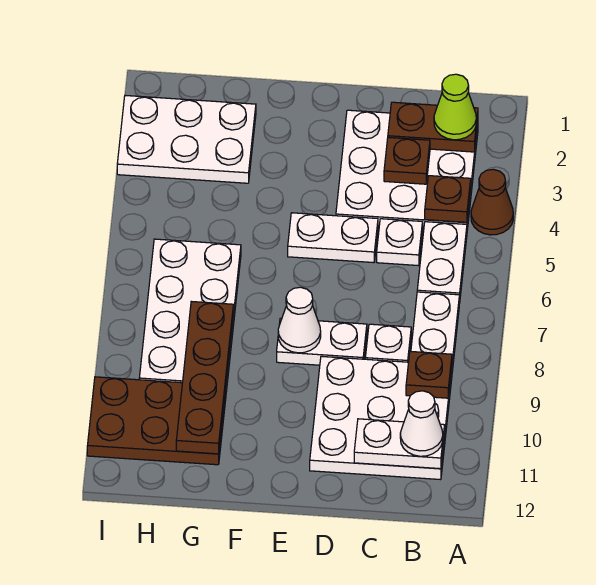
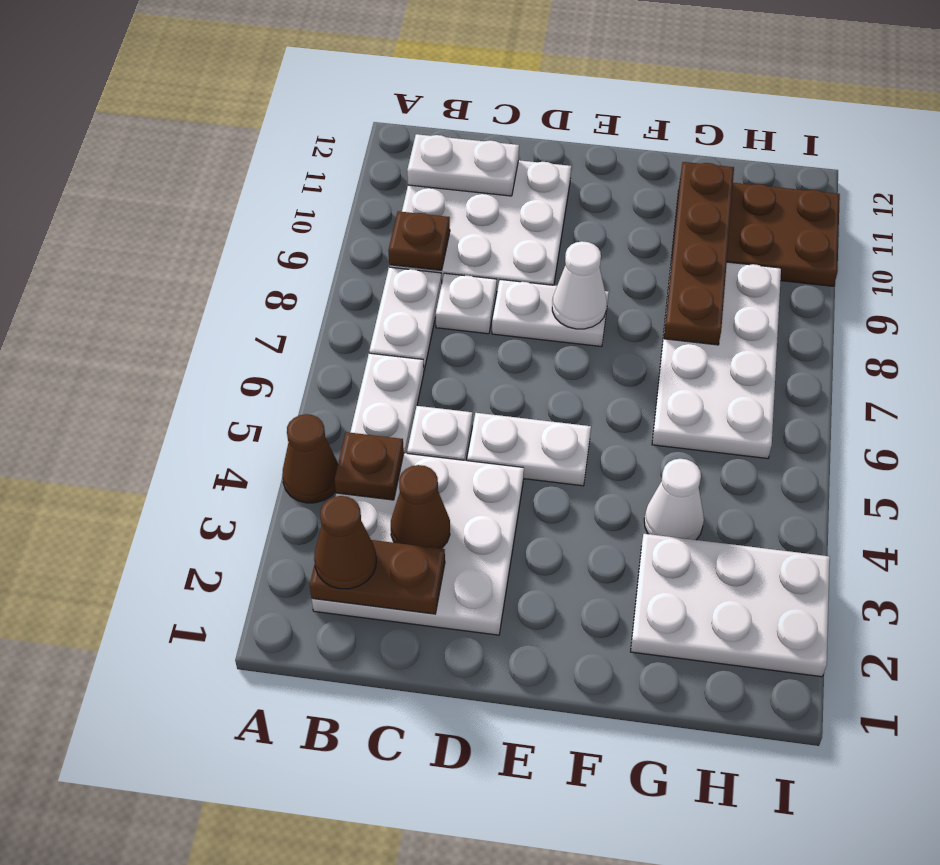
lime 1x1 cone [434,74,476,140] -> brown 1x1 cone [314,496,376,589]
white 1x1 cone [400,391,443,456] -> white 1x1 cone moved to [644,459,704,540]
brown 1x1 plate [384,137,430,184] -> brown 1x1 cone [391,465,450,549]

